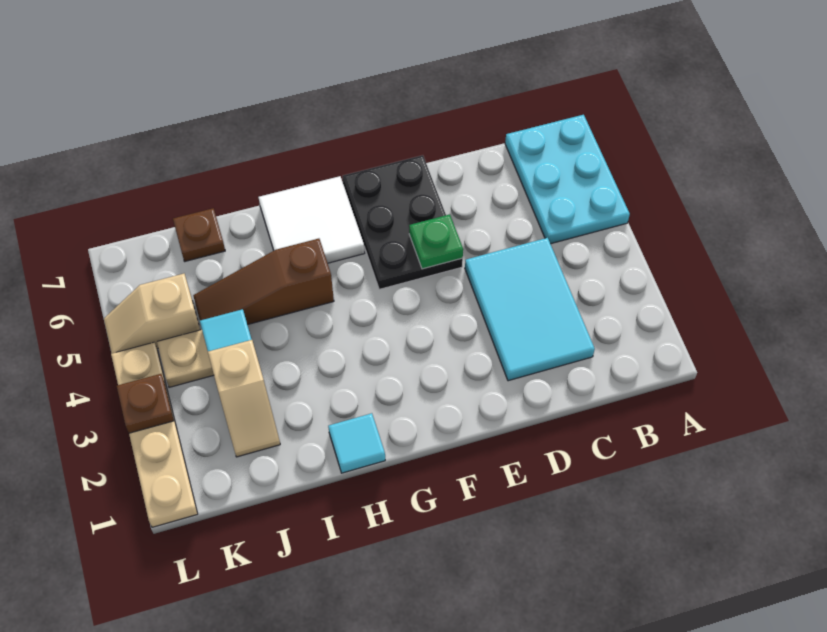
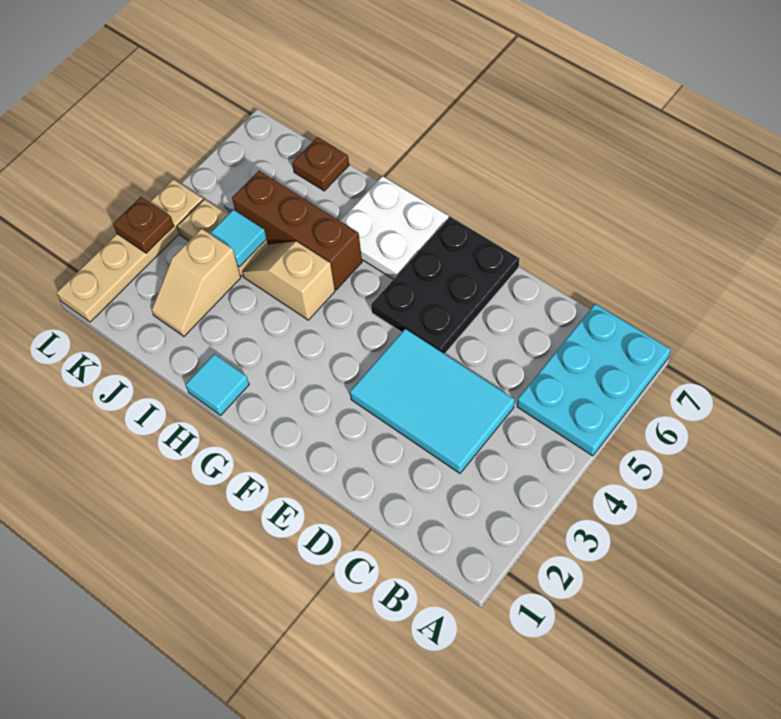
cyan 2x3 tile [465,238,595,381] -> cyan 2x3 tile turned to [350,329,515,473]
green 1x1 plate [409,214,463,269] -> none
white 2x2 tile [259,176,365,263] -> white 2x2 plate [340,176,449,279]
brown 1x3 slope [193,239,334,325] -> brown 1x3 brick [232,171,362,290]
tan 1x2 slope [104,274,200,353] -> tan 1x2 slope moved to [242,241,335,320]

